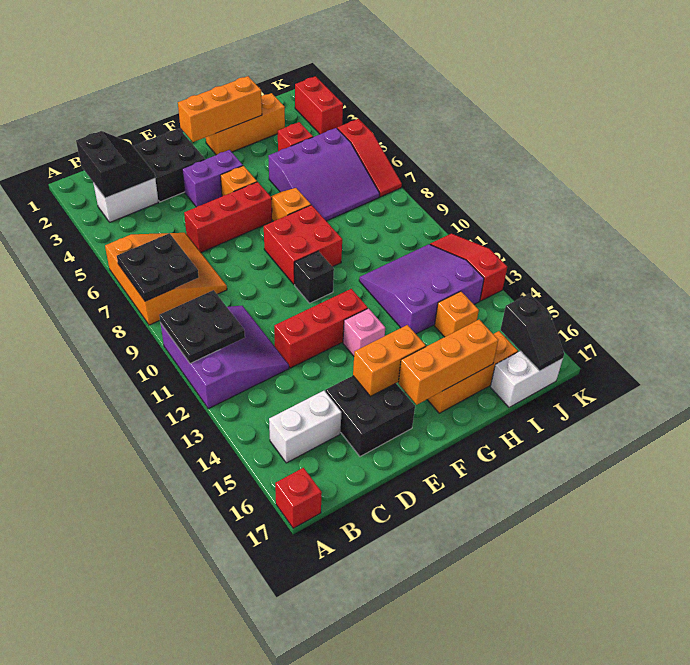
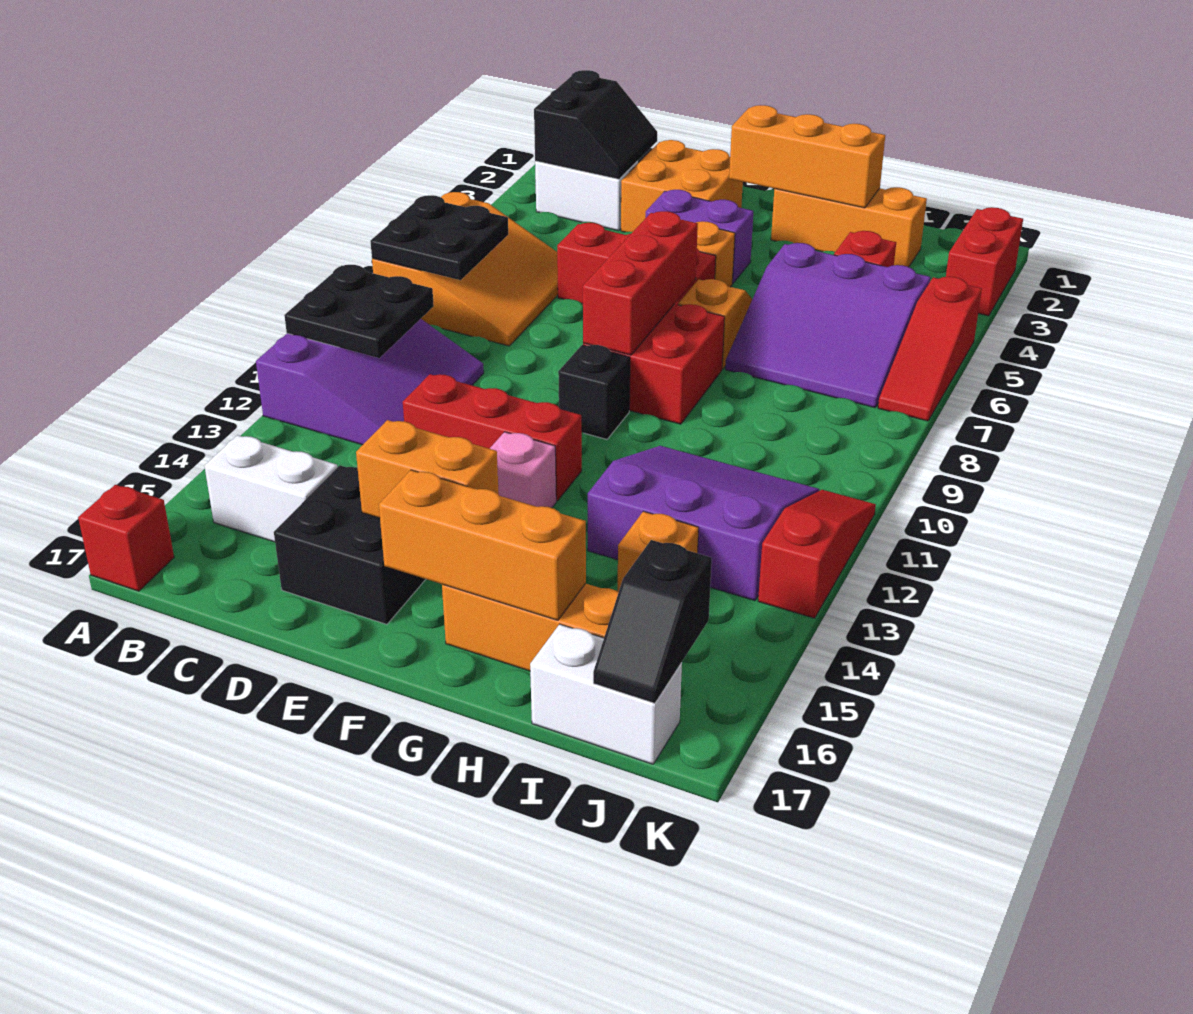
black 2x2 brick [133,129,205,202] -> orange 2x2 brick [621,140,743,232]
none -> red 1x3 brick [583,211,698,355]

